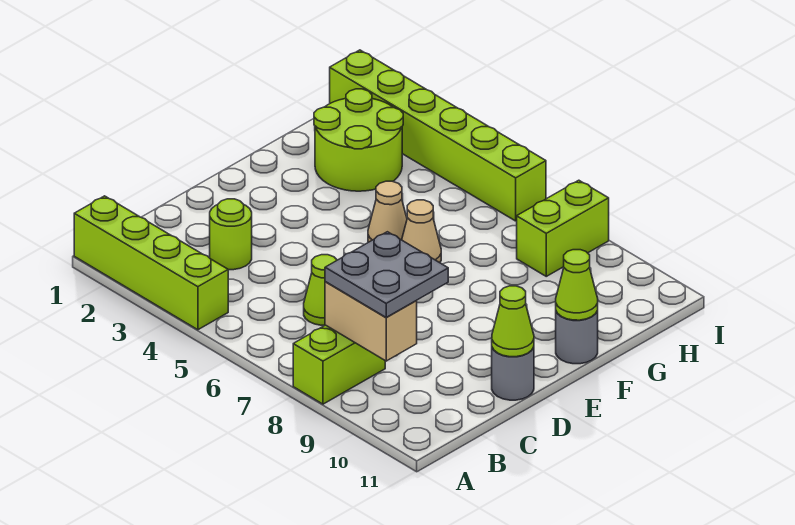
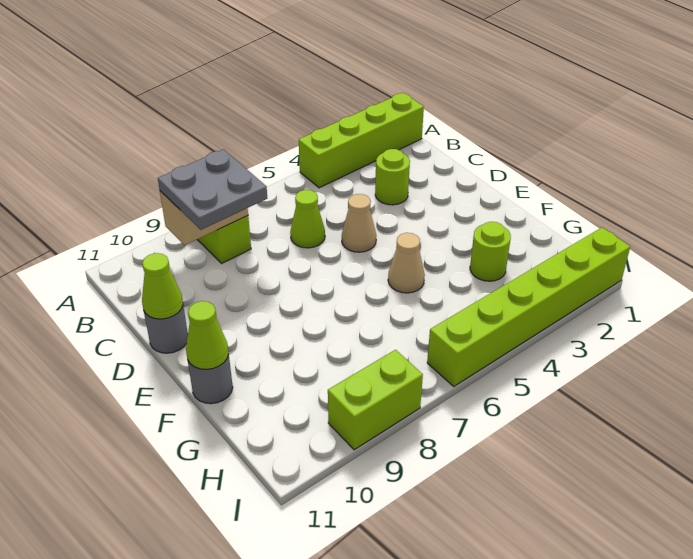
tan 1x1 cone [402,200,441,263] -> tan 1x1 cone moved to [342,194,376,252]
lime 2x2 round brick [314,89,403,191] -> lime 1x1 round brick [470,222,511,281]
lime 1x2 brick [517,180,609,276] -> lime 1x2 brick turned to [328,350,423,450]

